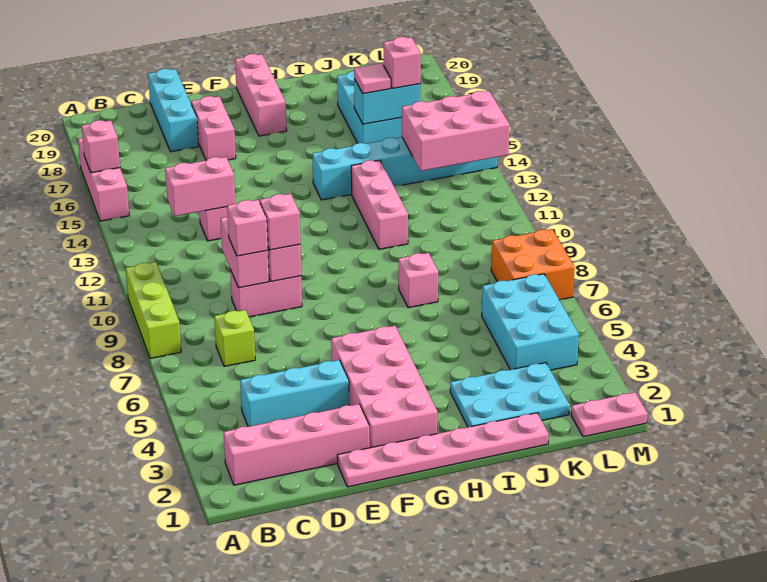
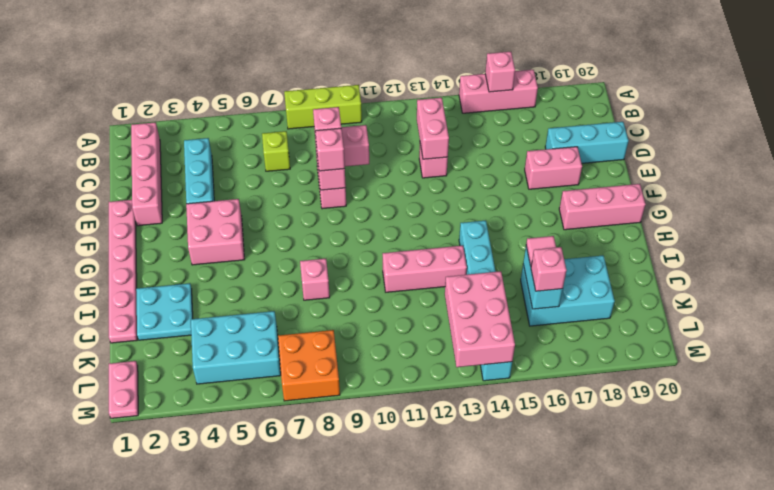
pink 2x4 brick [331,326,437,448] -> pink 2x2 brick [186,199,245,265]
cyan 2x3 plate [450,363,570,427] -> cyan 2x2 plate [136,283,193,340]

